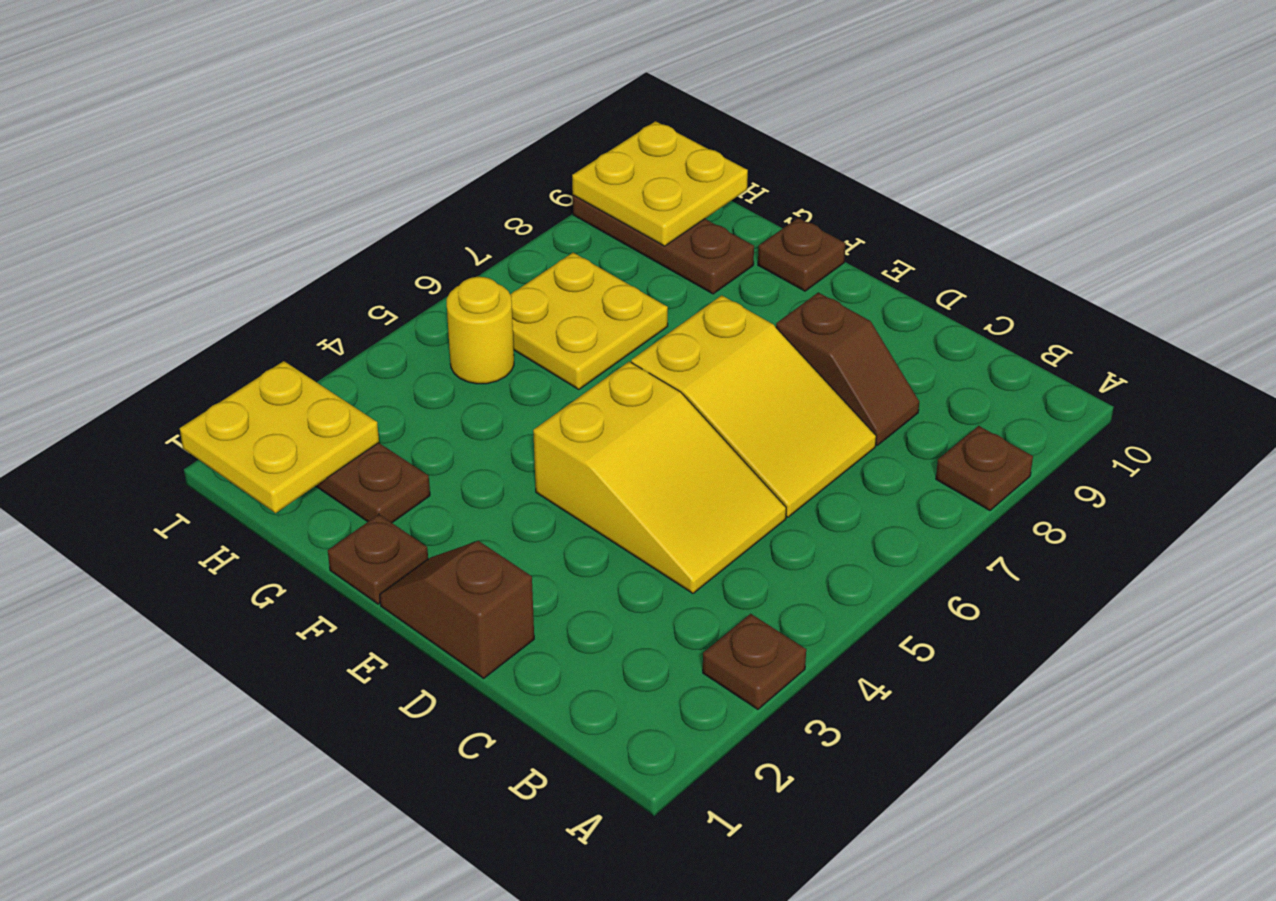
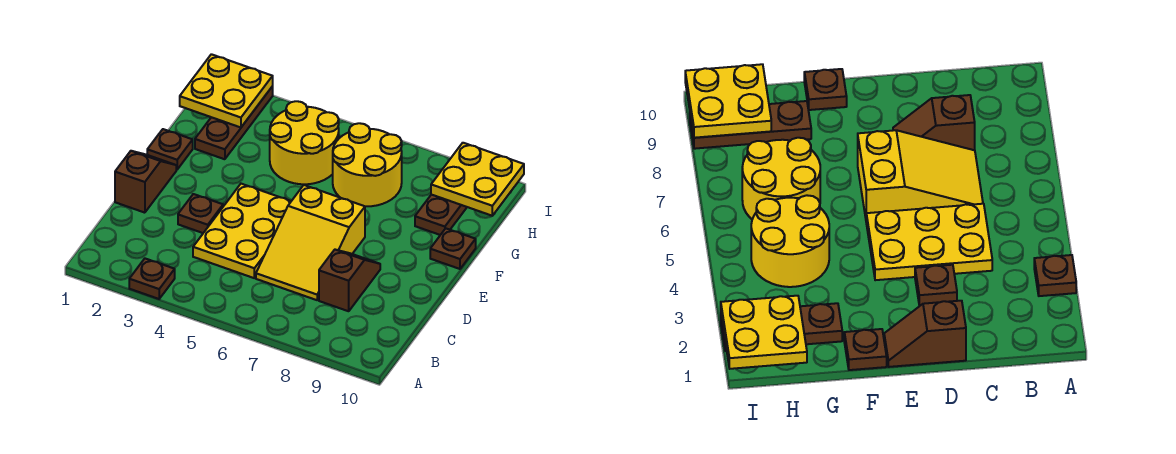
brown 1x1 plate [936,426,1033,511] -> brown 1x1 plate moved to [178,194,223,233]
yellow 2x3 slope [533,362,786,593] -> yellow 2x3 plate [193,184,291,278]
brown 1x2 slope [776,292,919,445] -> brown 1x2 slope turned to [319,250,380,311]
yellow 2x2 plate [510,253,668,390] -> yellow 2x2 round brick [333,123,402,206]
yellow 1x1 round brick [447,277,514,384] -> yellow 2x2 round brick [270,101,339,184]

